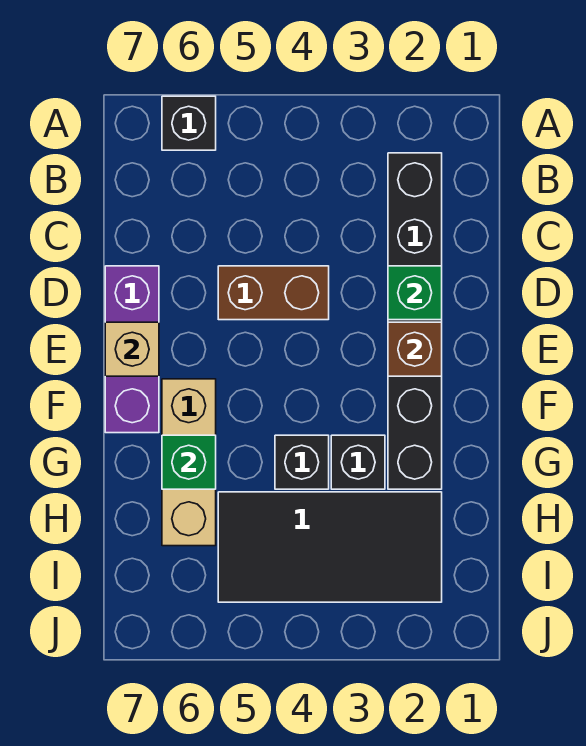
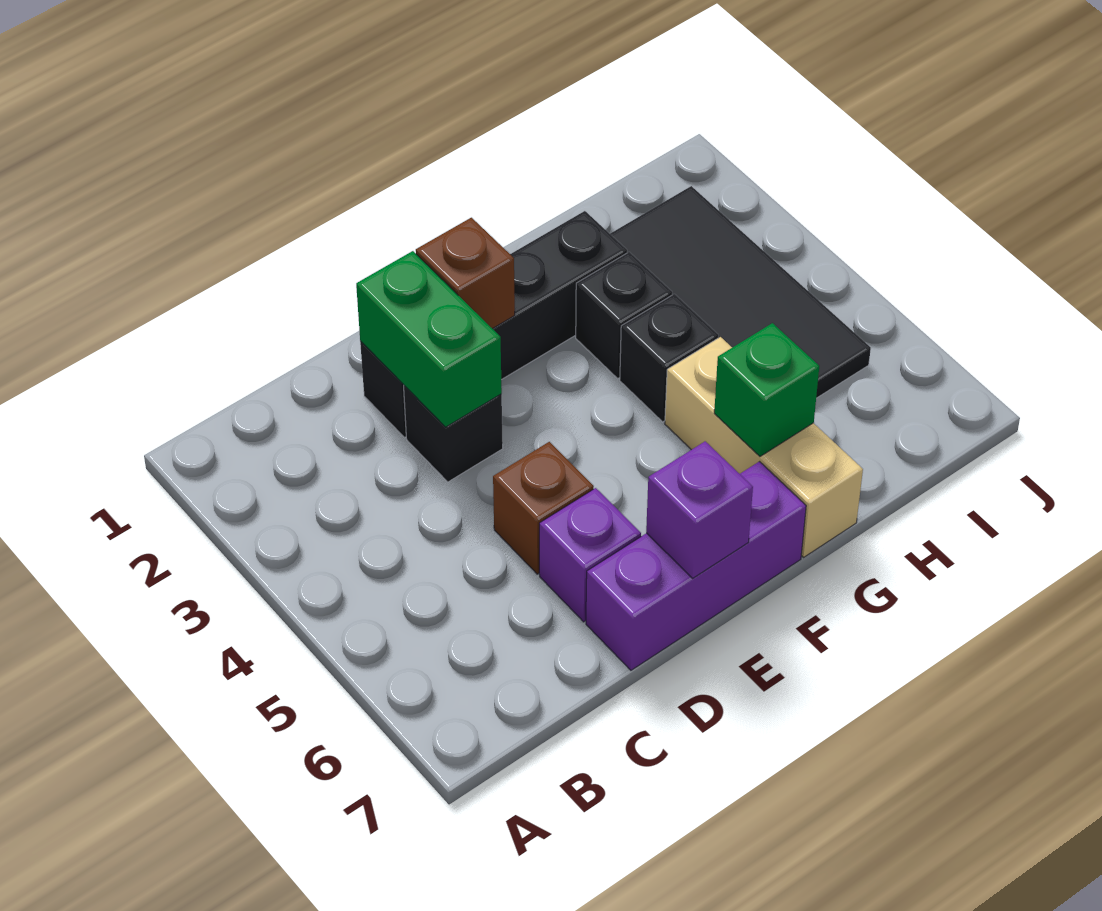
black 1x1 brick [162,96,216,150] -> black 1x1 brick moved to [404,386,503,482]
black 1x6 brick [388,153,442,489] -> black 1x4 brick [360,211,627,438]
green 1x1 brick [388,266,442,320] -> green 1x2 brick [356,251,502,427]
brown 1x2 brick [218,266,329,320] -> brown 1x1 brick [493,442,594,574]
none -> purple 1x1 brick [539,488,641,622]
tan 1x1 brick [105,322,159,376] -> purple 1x1 brick [646,441,753,578]
tan 1x3 brick [162,379,216,546] -> tan 1x3 brick turned to [665,337,863,557]

